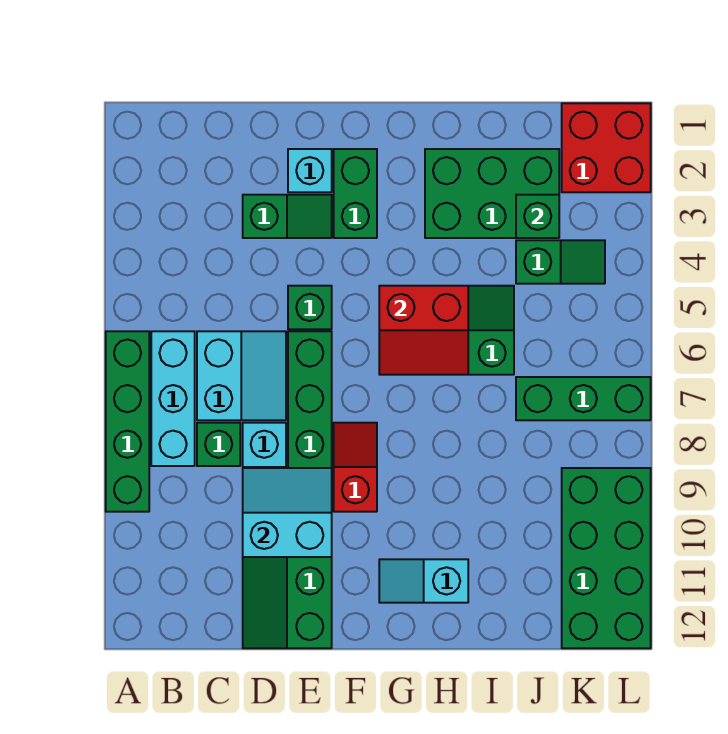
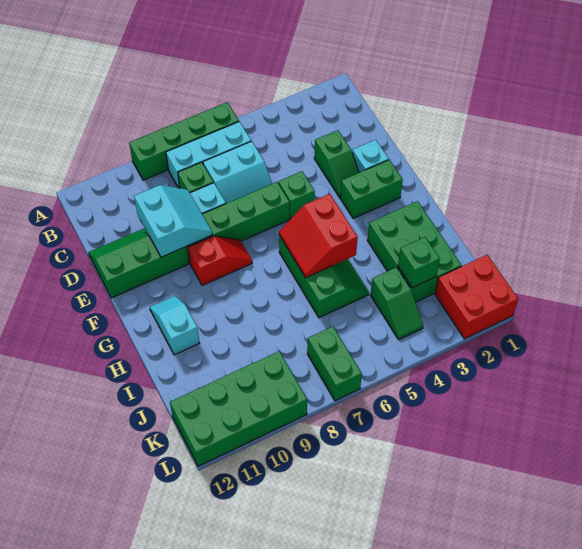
green 1x3 brick [516,377,651,420] -> green 1x2 brick [307,326,362,401]

